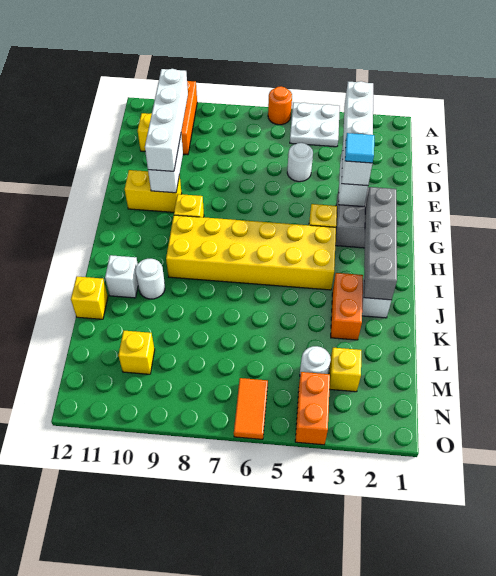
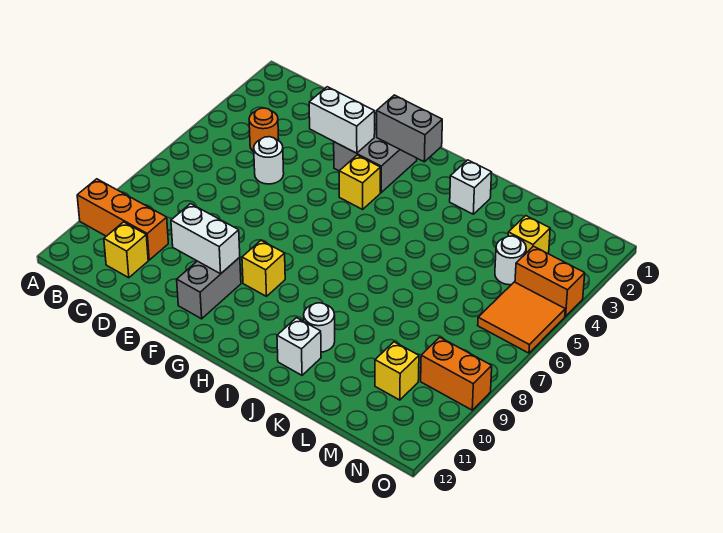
white 2x2 plate [290,102,340,147] -> none
orange 1x1 round brick [268,87,292,125] -> orange 1x1 round brick moved to [249,108,279,152]
white 1x4 brick [342,81,373,186] -> none
white 1x4 brick [145,69,188,171] -> none
cyan 1x1 tile [345,133,374,163] -> none
yellow 1x2 brick [125,170,182,212] -> grey 1x2 brick [177,257,241,319]
grey 1x4 brick [364,187,397,300] -> grey 1x2 brick [377,95,442,162]
yellow 2x6 brick [166,215,336,290] -> none
orange 1x2 brick [331,273,363,340] -> orange 1x2 brick moved to [421,337,492,410]
yellow 1x1 brick [71,276,108,319] -> none
orange 1x2 tile [234,378,268,439] -> orange 2x2 tile [478,282,565,353]

